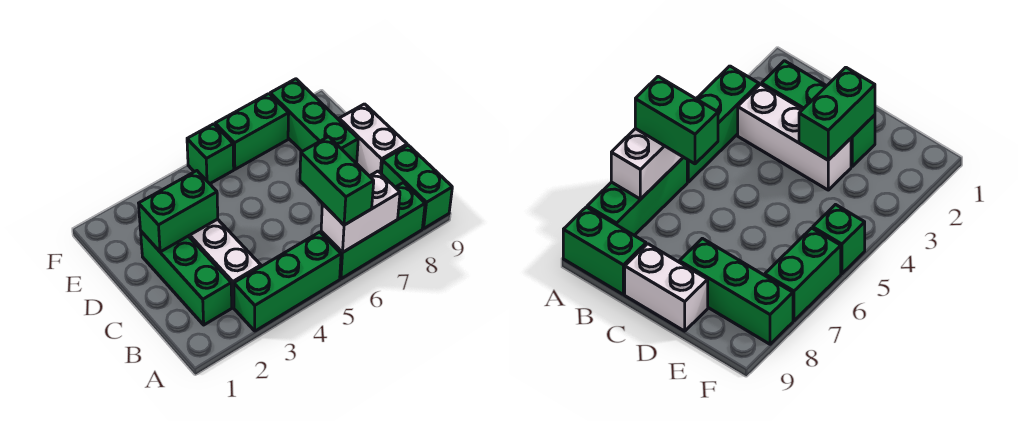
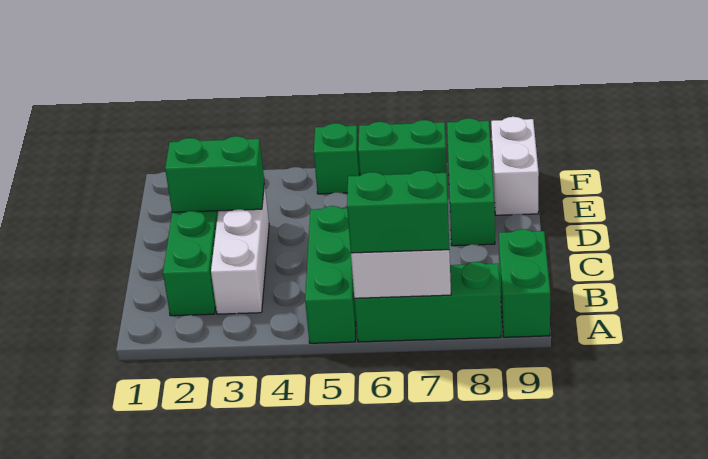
green 1x3 brick [234,232,341,331] -> green 1x3 brick turned to [305,206,356,343]
green 1x2 brick [300,137,374,225] -> green 1x2 brick turned to [347,170,449,253]
white 1x2 brick [339,104,407,176] -> white 1x2 brick moved to [491,117,539,215]

